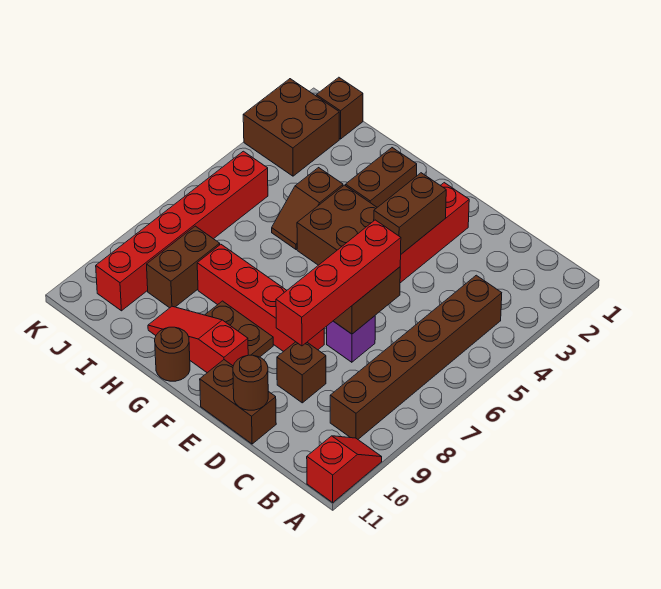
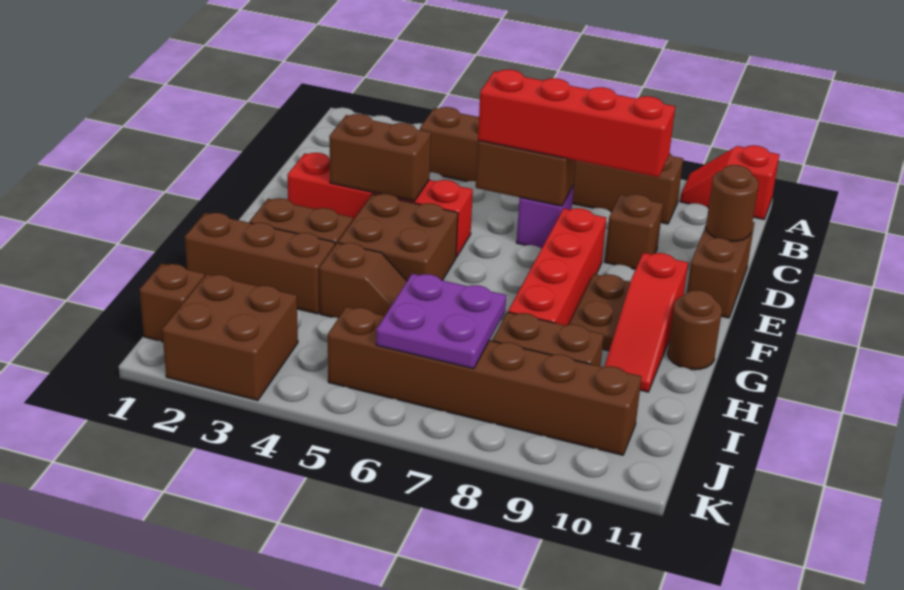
none -> brown 1x3 brick [185,213,335,314]
none -> purple 2x2 plate [376,274,506,369]
red 1x6 brick [96,151,268,311] -> brown 1x6 brick [328,307,642,455]

